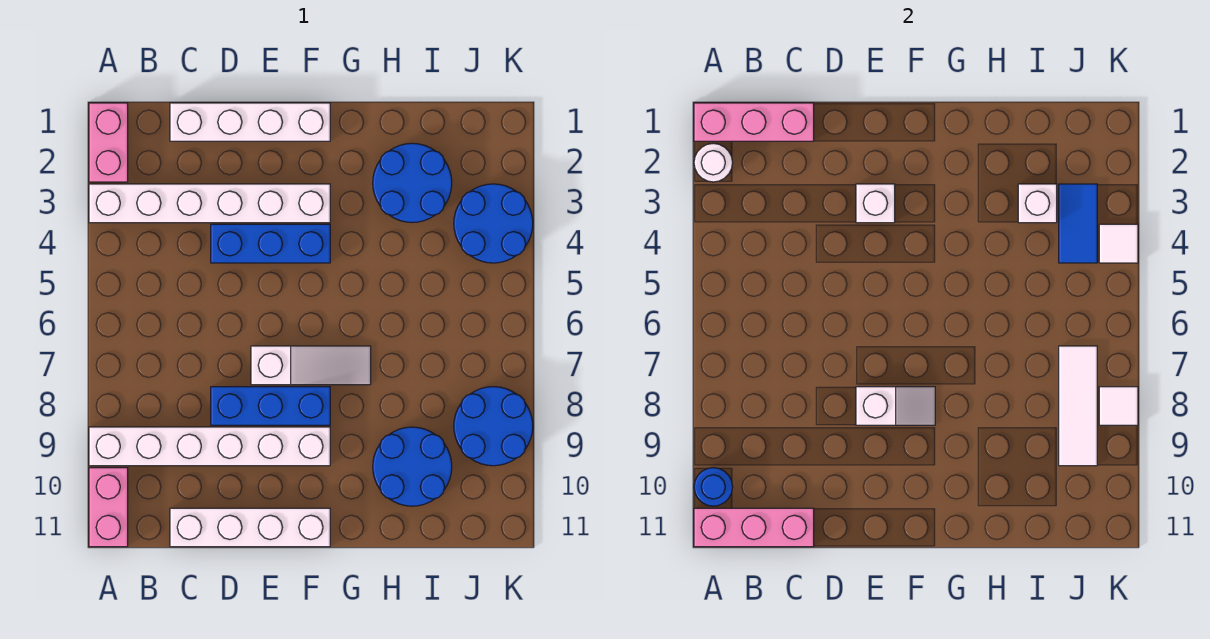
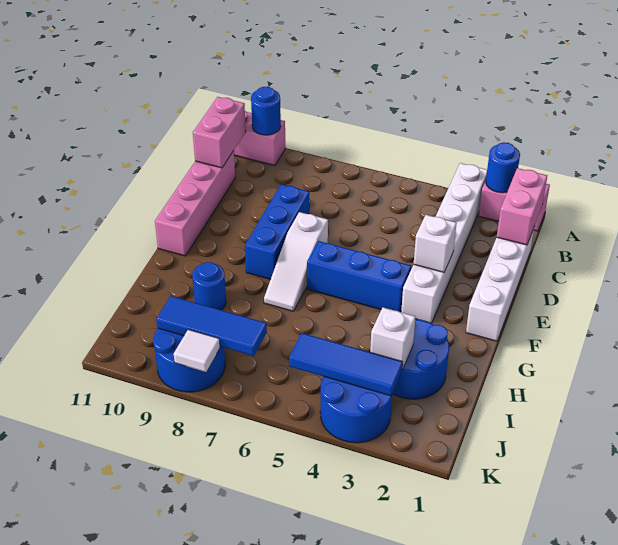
pink 1x3 brick [694,103,814,141] -> pink 1x2 brick [497,168,547,245]
white 1x1 round brick [694,143,733,182] -> blue 1x1 round brick [486,142,520,193]
white 1x6 brick [89,427,330,466] -> none
pink 1x3 brick [694,508,814,547] -> pink 1x2 brick [193,97,246,168]
white 1x4 brick [170,508,330,547] -> pink 1x4 brick [155,151,235,256]
blue 1x3 brick [211,224,330,263] -> blue 1x3 brick turned to [307,241,411,312]
white 1x2 slope [856,387,935,425] -> none
blue 2x2 round brick [373,427,452,506] -> blue 1x1 round brick [192,262,226,310]
blue 1x2 tile [1059,184,1097,263] -> blue 1x3 tile [289,333,403,396]
white 1x3 tile [1059,346,1097,466] -> blue 1x3 tile [156,296,267,356]
white 1x1 tile [1099,224,1138,263] -> none

